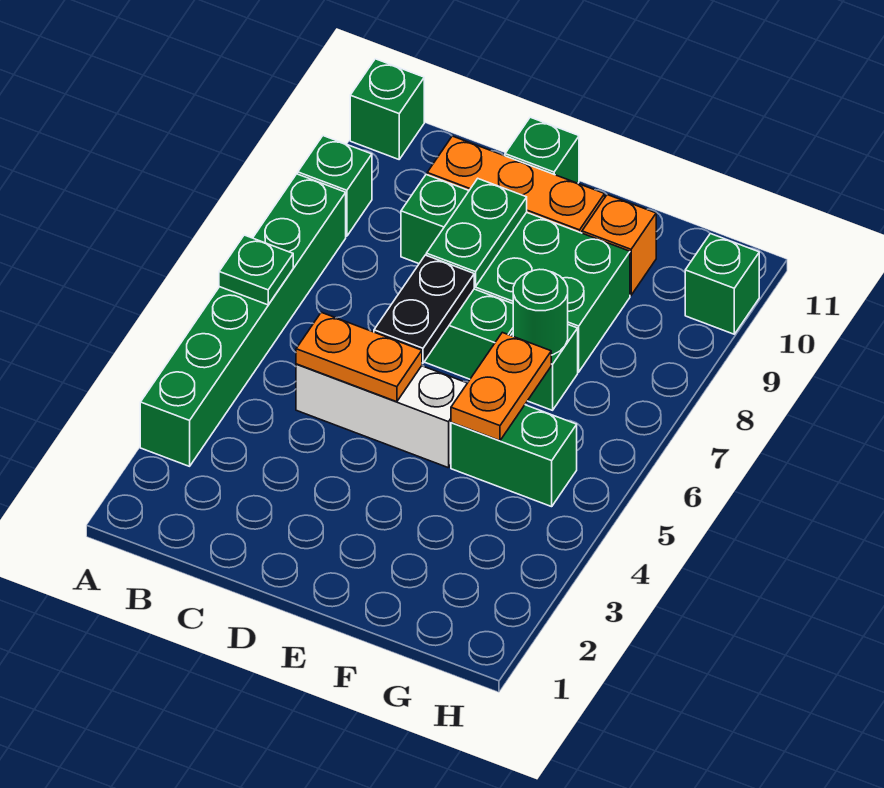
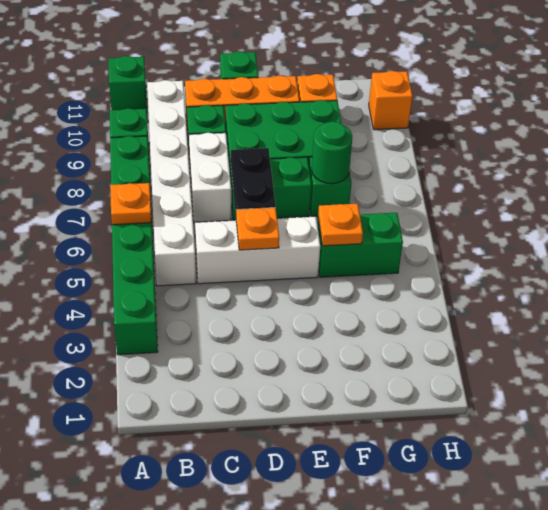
green 1x1 plate [219,235,293,305] -> orange 1x1 plate [110,183,152,225]
none -> white 1x6 brick [147,80,196,286]
orange 1x2 plate [296,312,422,402] -> orange 1x1 plate [236,208,279,250]
none -> white 1x2 brick [189,133,231,222]
green 1x2 plate [426,179,527,287] -> none
orange 1x2 plate [451,332,551,441] -> orange 1x1 plate [318,204,363,246]
green 1x1 brick [685,234,759,334] -> orange 1x1 brick [369,71,413,130]

